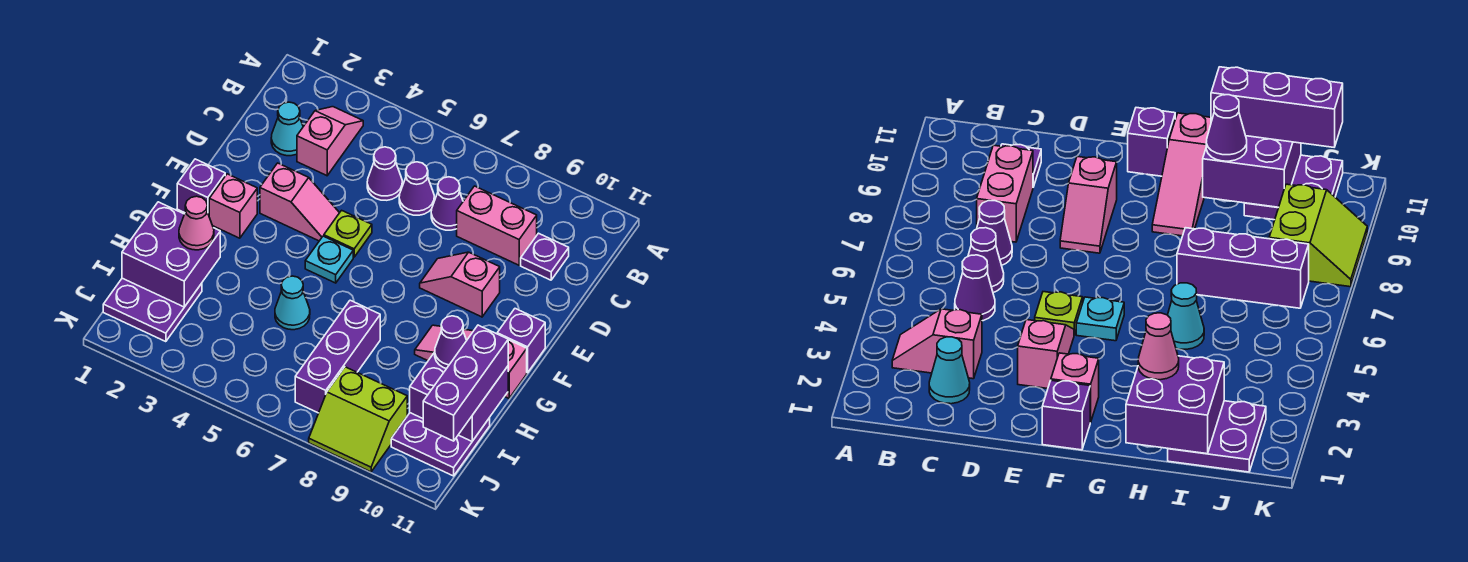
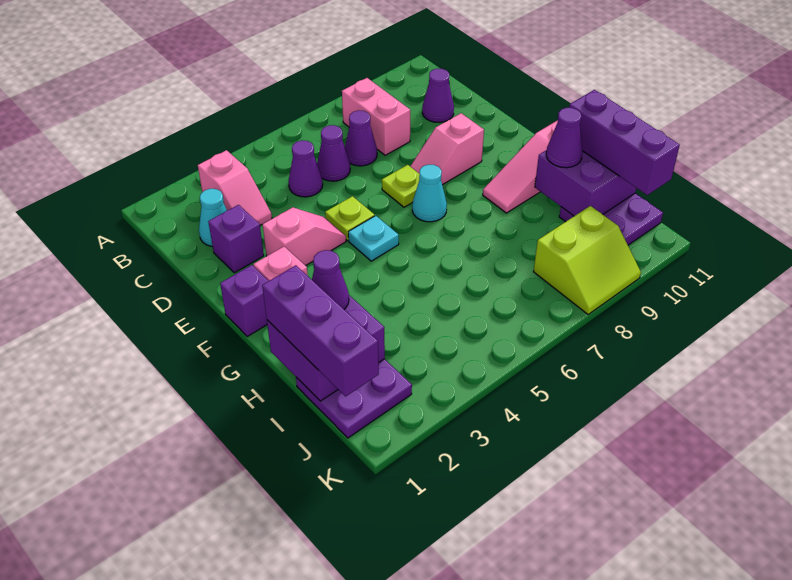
pink 1x2 slope [297,107,363,176] -> pink 1x2 slope turned to [198,150,272,225]
pink 1x2 brick [457,186,537,265] -> pink 1x2 brick turned to [342,78,410,155]
purple 1x1 plate [521,233,569,280] -> purple 1x1 cone [422,69,454,122]
none -> lime 1x1 plate [382,165,420,207]
purple 1x1 brick [497,309,545,373] -> purple 1x1 brick moved to [208,205,264,273]
pink 1x1 cone [179,196,214,250] -> purple 1x1 cone [312,250,349,309]
cyan 1x1 cone [275,276,310,330] -> cyan 1x1 cone moved to [412,165,447,222]
purple 1x3 brick [295,300,380,413] -> purple 1x3 brick moved to [262,265,379,396]

